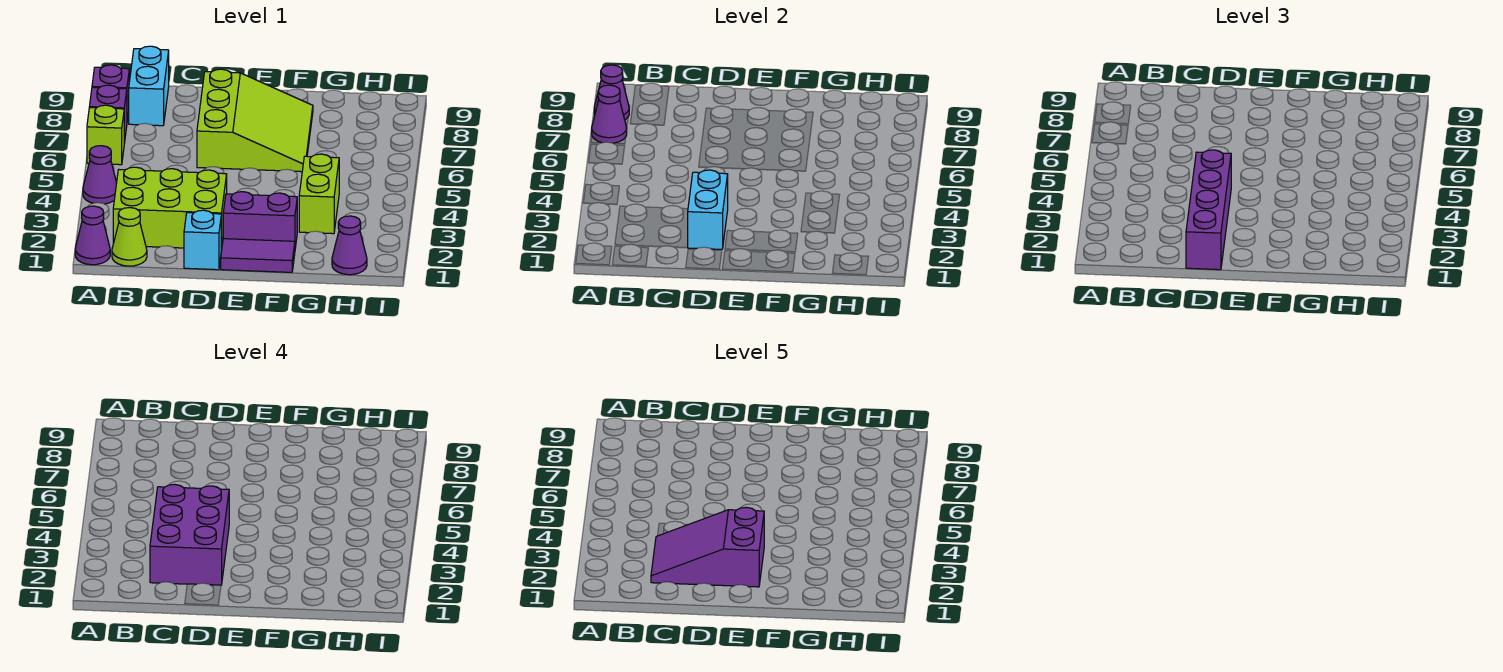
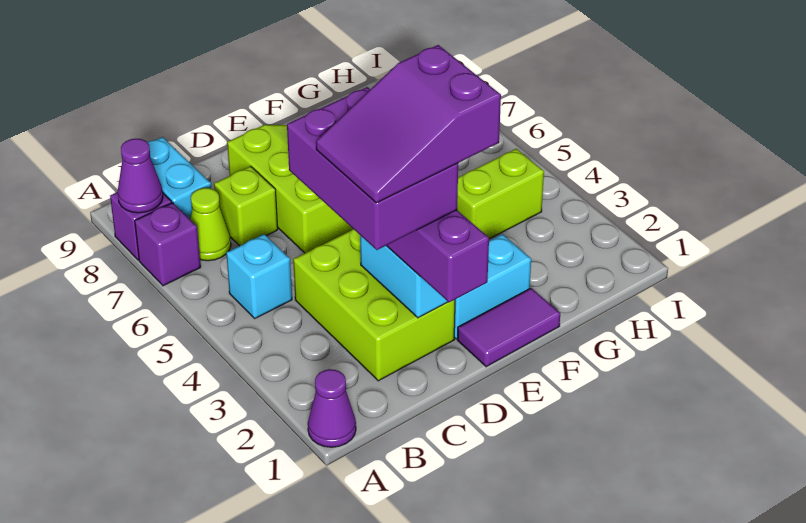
purple 1x1 cone [83,146,117,204] -> none
lime 1x1 brick [87,105,124,165] -> lime 1x1 brick moved to [214,166,278,246]
purple 1x1 cone [592,85,627,143] -> none
lime 1x1 cone [112,208,147,266] -> lime 1x1 cone moved to [190,188,231,261]
lime 2x3 brick [113,167,227,249] -> lime 2x3 brick turned to [293,229,455,381]
cyan 1x1 brick [184,210,221,270] -> cyan 1x1 brick moved to [226,234,292,318]
purple 1x2 brick [223,192,297,248] -> cyan 1x2 brick [454,234,531,339]
lime 1x2 brick [299,154,339,234] -> lime 1x2 brick turned to [457,149,544,239]
purple 1x1 cone [332,216,367,275] -> none

